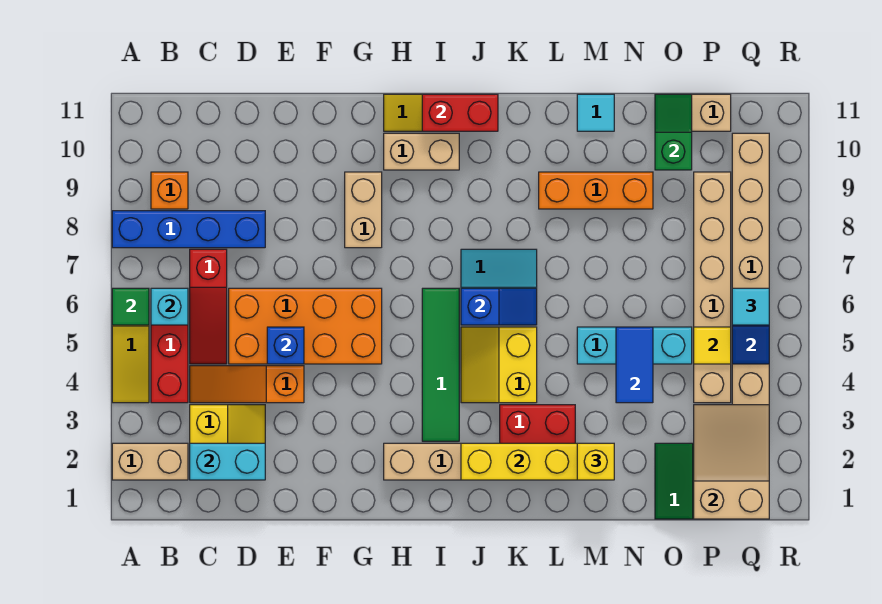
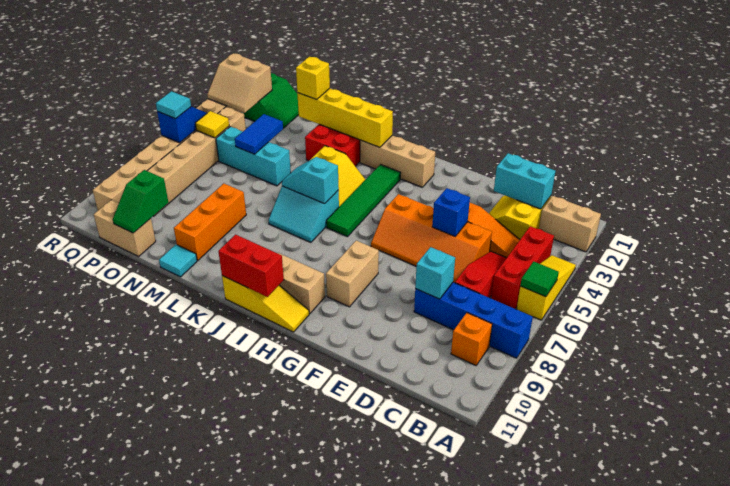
cyan 1x1 brick [151,288,188,325] -> cyan 1x1 brick moved to [415,247,455,299]
orange 2x4 brick [229,288,382,364] -> orange 2x4 slope [371,194,492,283]
blue 1x2 slope [461,288,537,325] -> cyan 1x2 slope [282,157,339,204]
orange 1x3 brick [539,172,653,209] -> orange 1x3 brick turned to [174,184,246,260]
tan 2x3 slope [694,405,769,519] -> tan 2x2 slope [207,53,272,113]

